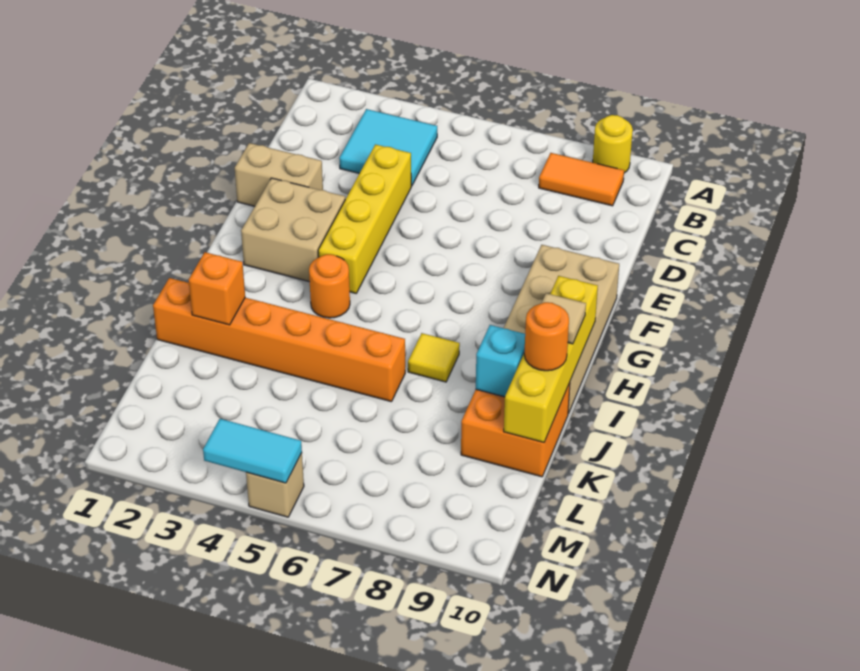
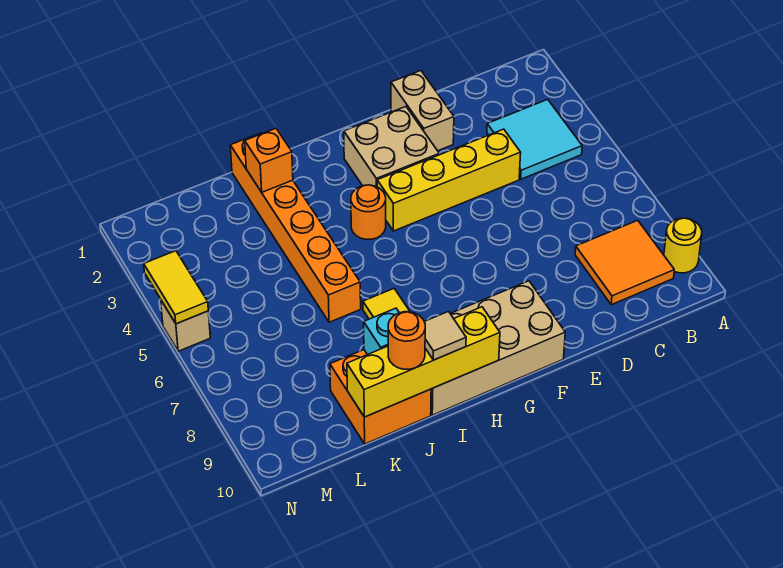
orange 1x2 tile [539,153,624,206] -> orange 2x2 tile [575,220,674,305]
cyan 1x2 tile [203,419,302,483] -> yellow 1x2 tile [144,251,208,324]

